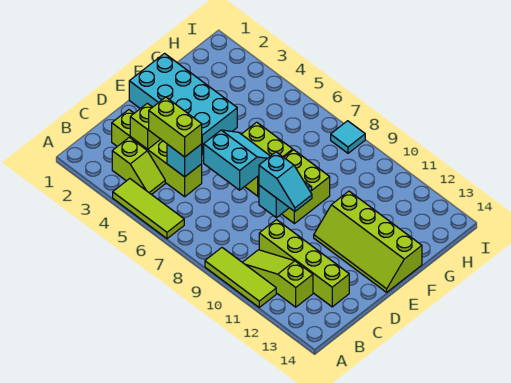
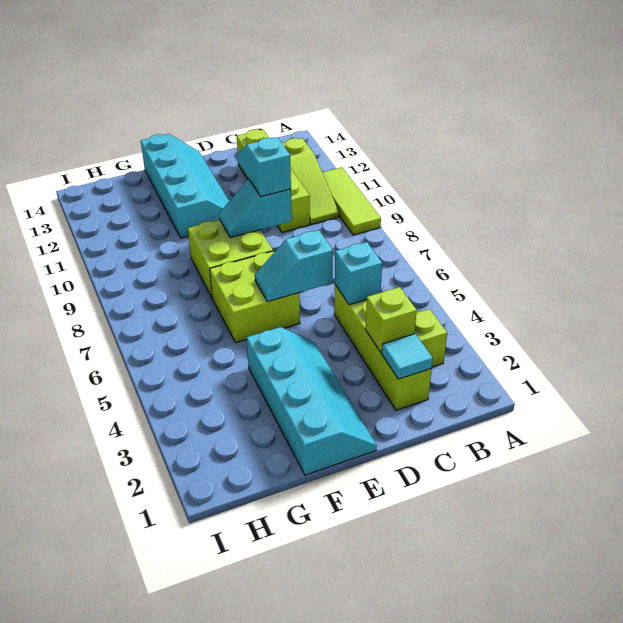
lime 1x3 tile [113,179,184,239] -> none
lime 1x2 brick [149,97,202,157] -> none
cyan 2x2 slope [204,130,270,190] -> cyan 1x2 slope [255,230,333,302]
cyan 2x4 brick [129,53,237,155] -> cyan 2x4 slope [247,327,377,475]
lime 2x4 slope [314,191,422,292] -> cyan 2x4 slope [141,134,229,238]
cyan 1x1 tile [331,121,365,153] -> cyan 1x1 tile moved to [382,334,433,379]

